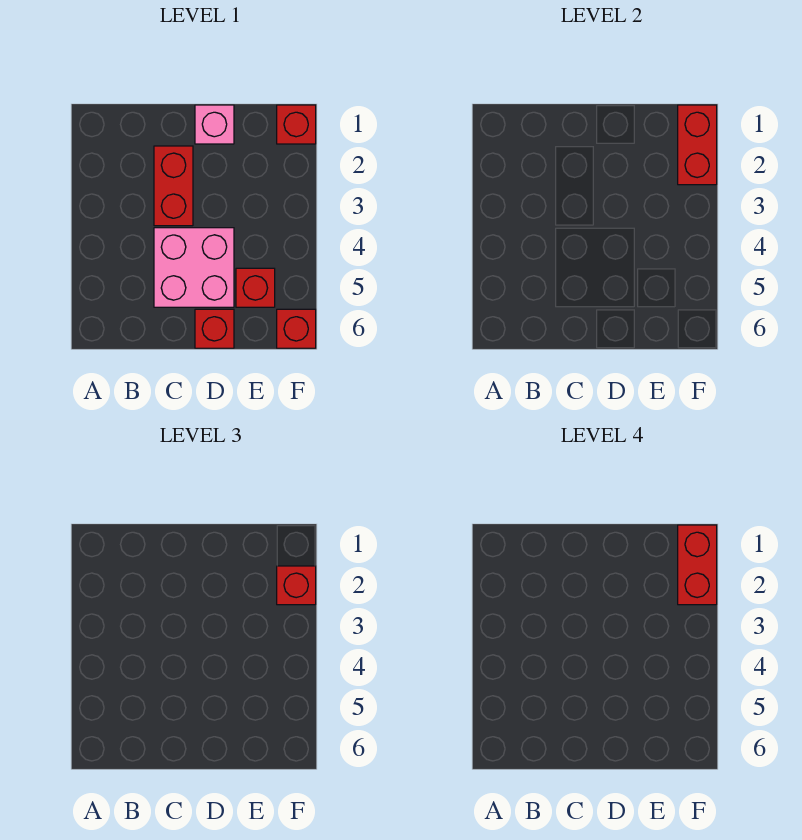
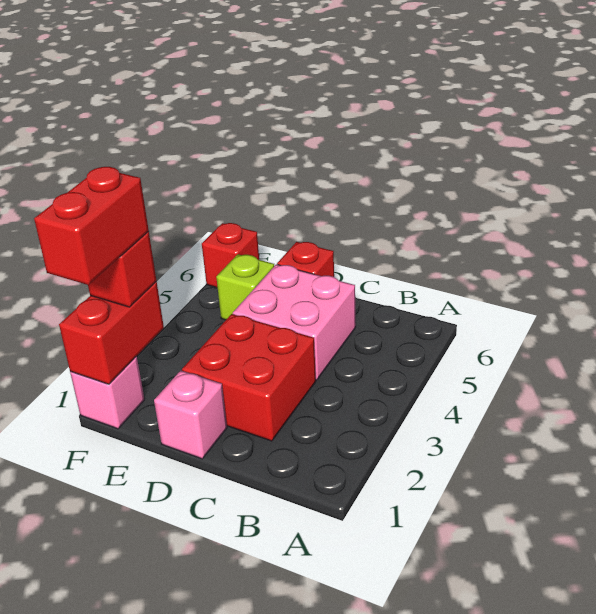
red 1x2 brick [154,146,193,226] -> red 2x2 brick [182,314,316,441]
red 1x1 brick [236,268,275,307] -> lime 1x1 brick [216,254,274,320]
red 1x1 brick [277,105,316,144] -> pink 1x1 brick [70,356,145,429]

